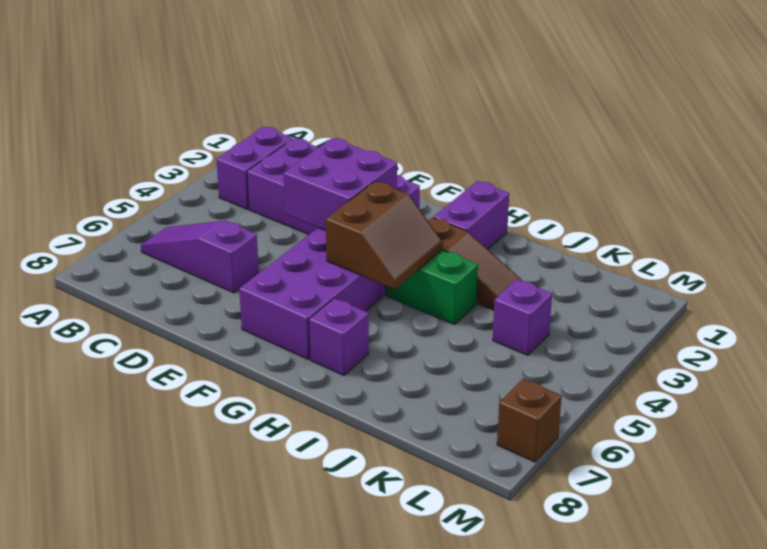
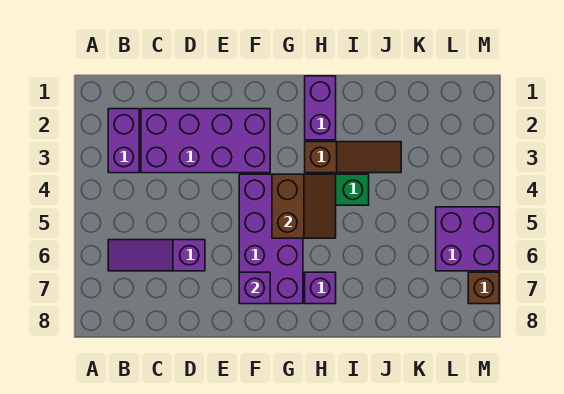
purple 2x2 brick [284,138,397,231] -> purple 2x2 brick moved to [436,207,499,271]
purple 1x1 brick [493,279,552,355] -> purple 1x1 brick moved to [239,272,270,304]

